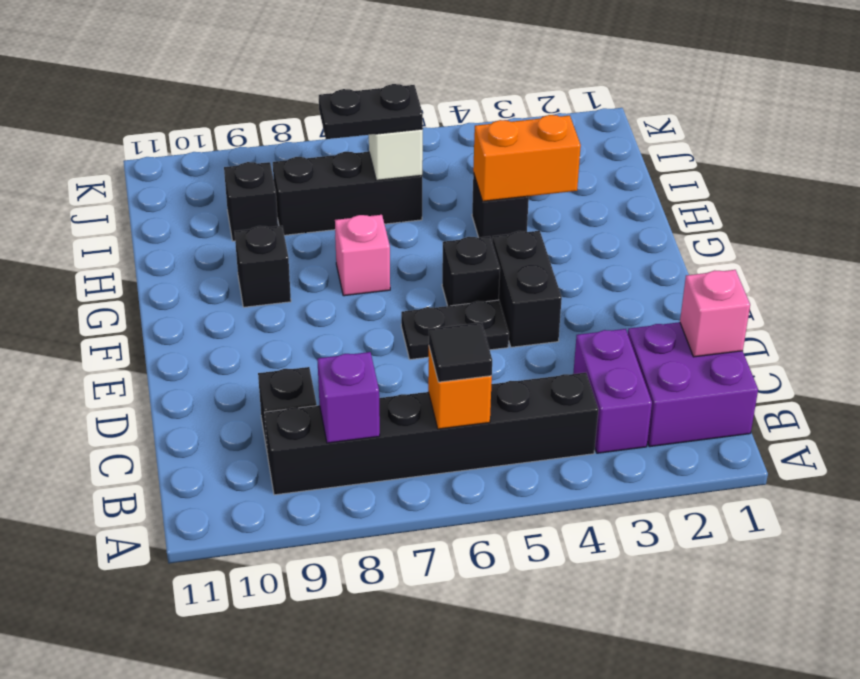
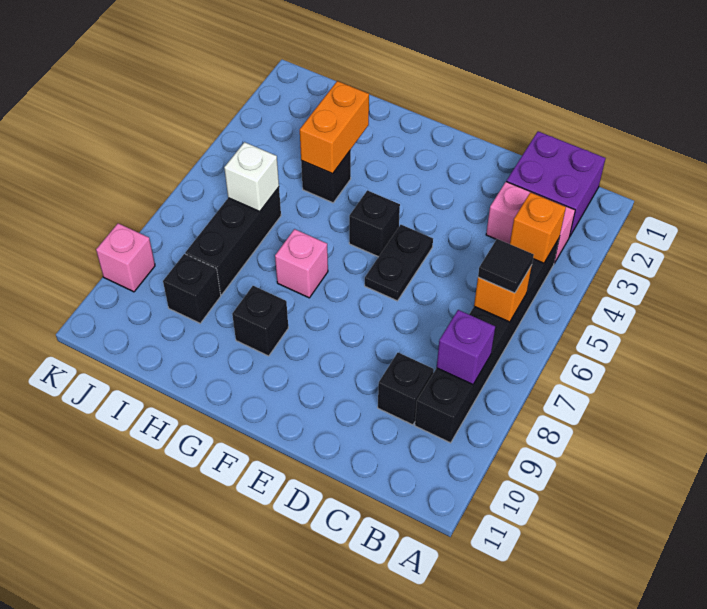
purple 1x2 brick [573,329,652,453] -> pink 1x2 brick [486,182,575,263]
none -> orange 1x1 brick [510,192,566,263]
pink 1x1 brick [680,270,750,357] -> pink 1x1 brick moved to [96,223,155,292]
black 1x2 brick [492,231,562,347] -> none
black 1x2 plate [319,84,423,139] -> none

